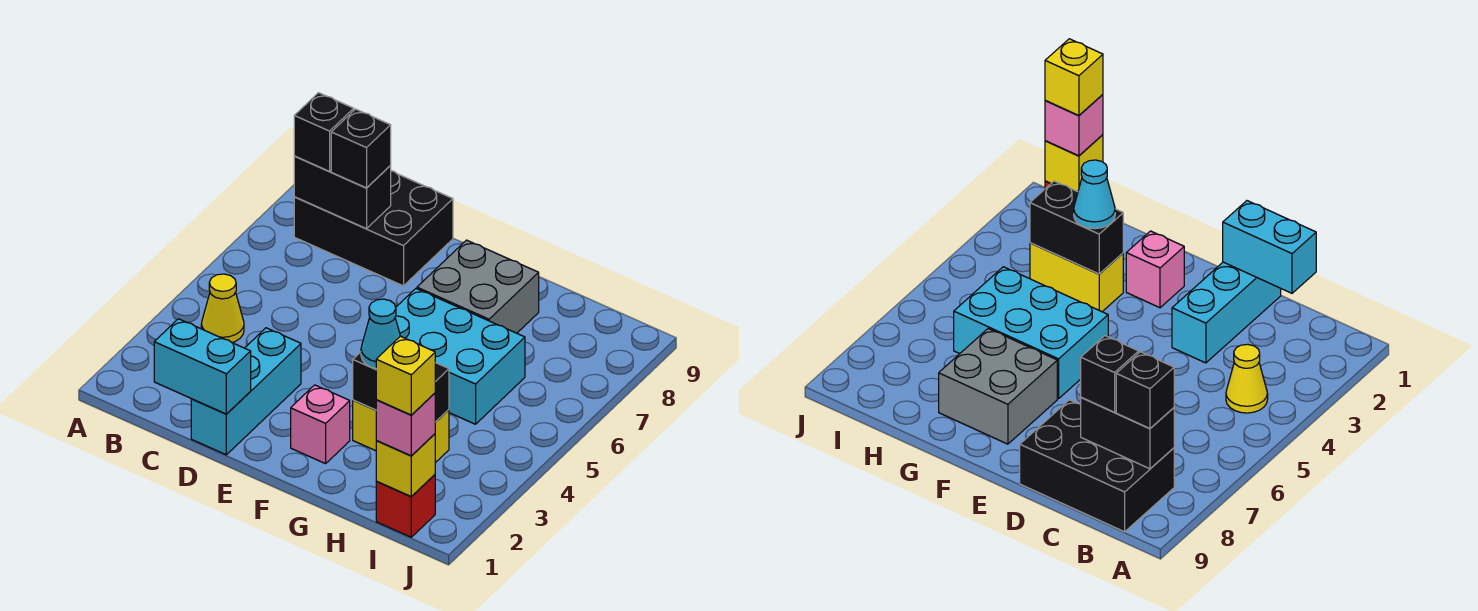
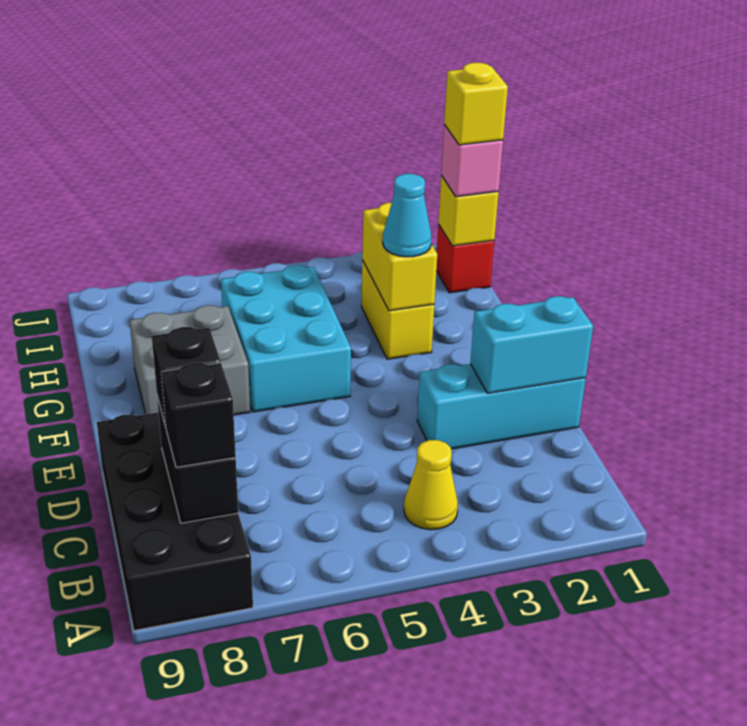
black 2x3 brick [294,171,453,286] -> black 2x4 brick [97,412,253,631]
cyan 1x2 brick [154,319,251,414] -> cyan 1x2 brick turned to [470,296,593,393]
pink 1x1 brick [291,385,350,464] -> none
black 1x2 brick [353,352,449,422] -> yellow 1x2 brick [362,203,437,311]

